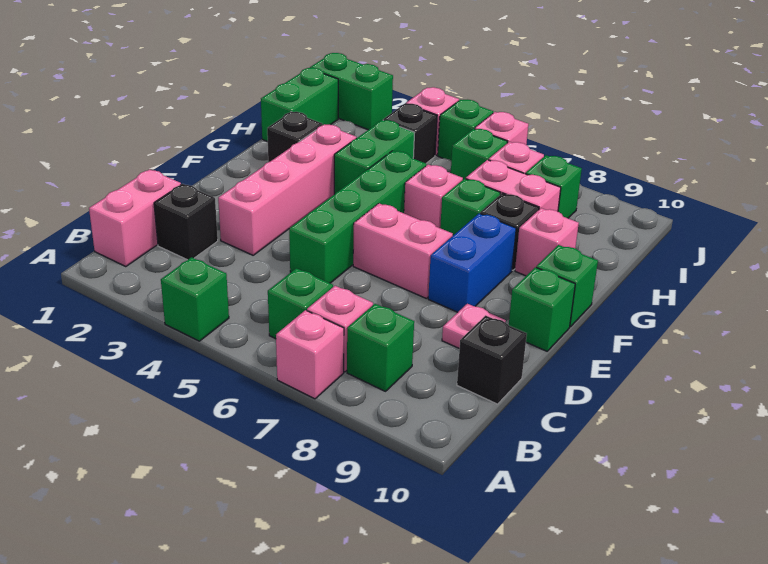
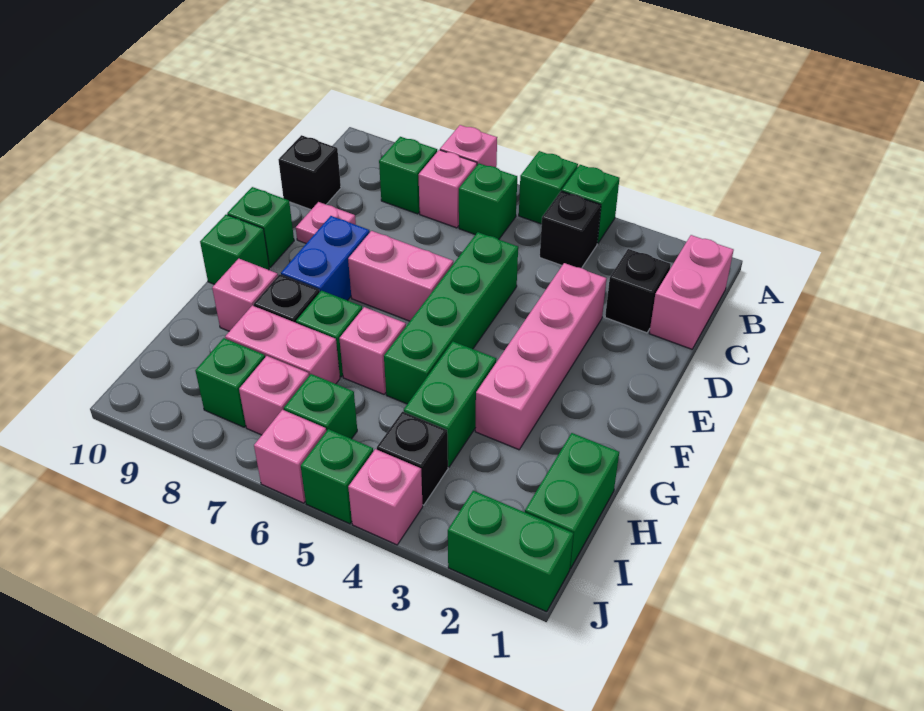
none -> green 1x1 brick [519,151,578,224]
black 1x1 brick [267,112,323,162] -> black 1x1 brick moved to [540,191,601,268]

